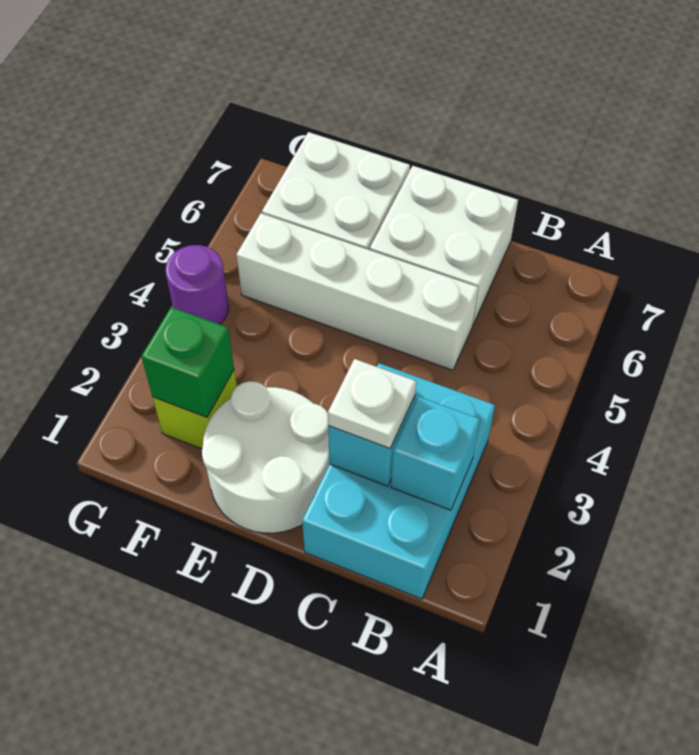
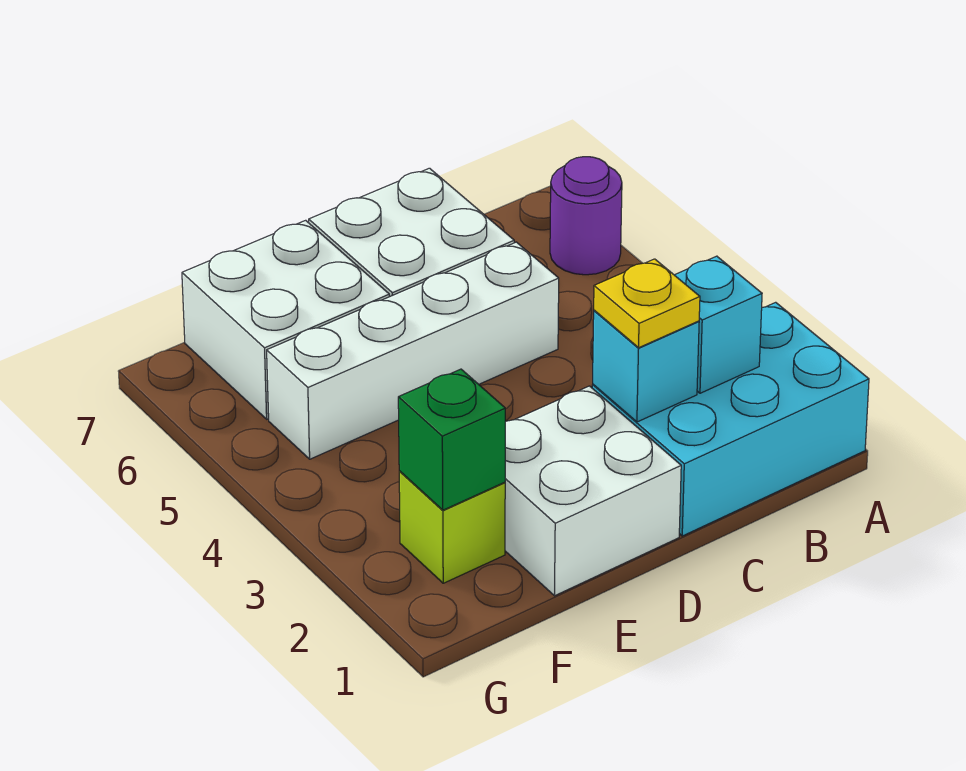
cyan 2x3 brick [302,363,495,599] -> cyan 2x3 brick turned to [592,302,869,536]
white 1x1 plate [328,359,416,449] -> yellow 1x1 plate [594,259,700,348]
white 2x2 round brick [202,381,329,533] -> white 2x2 brick [505,386,681,596]
purple 1x1 round brick [166,245,229,324] -> purple 1x1 round brick moved to [550,157,622,275]

